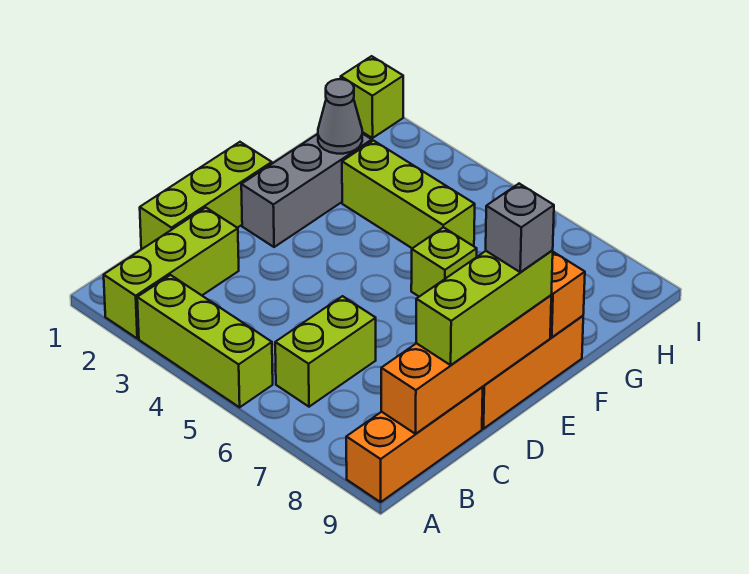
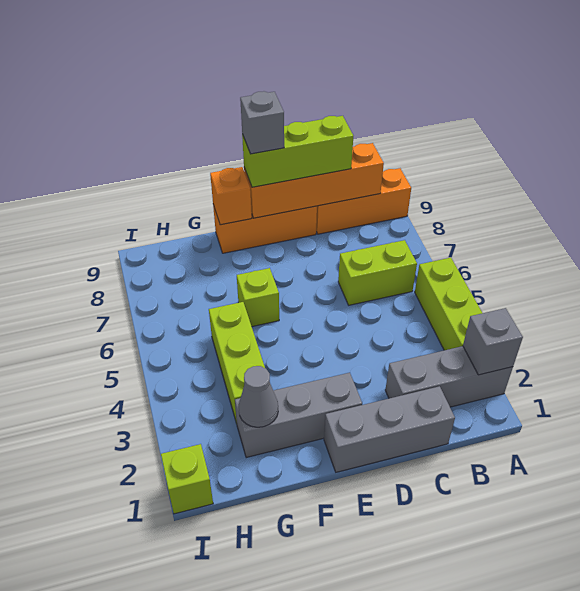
lime 1x3 brick [104,208,239,338] -> grey 1x3 brick [385,346,513,407]
none -> grey 1x1 brick [463,308,523,375]
lime 1x3 brick [140,142,272,249] -> grey 1x3 brick [324,386,455,472]

